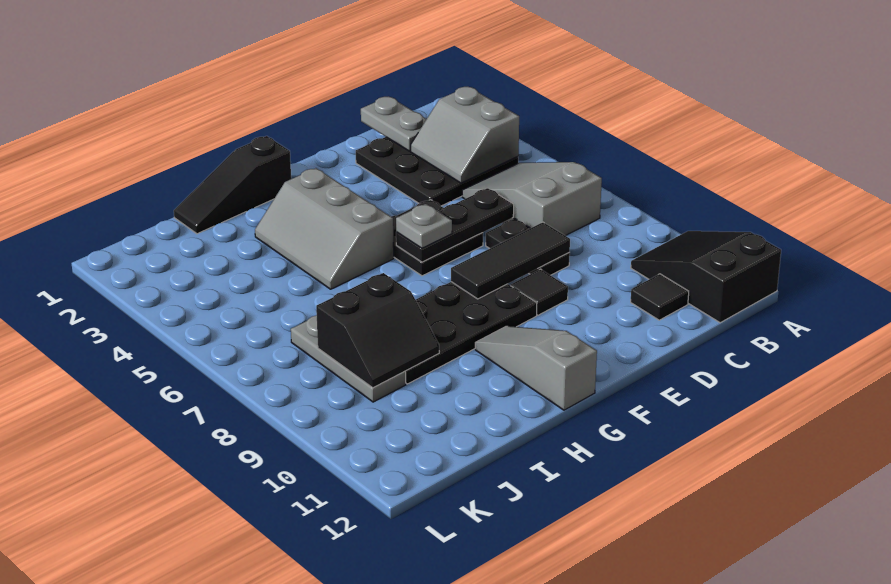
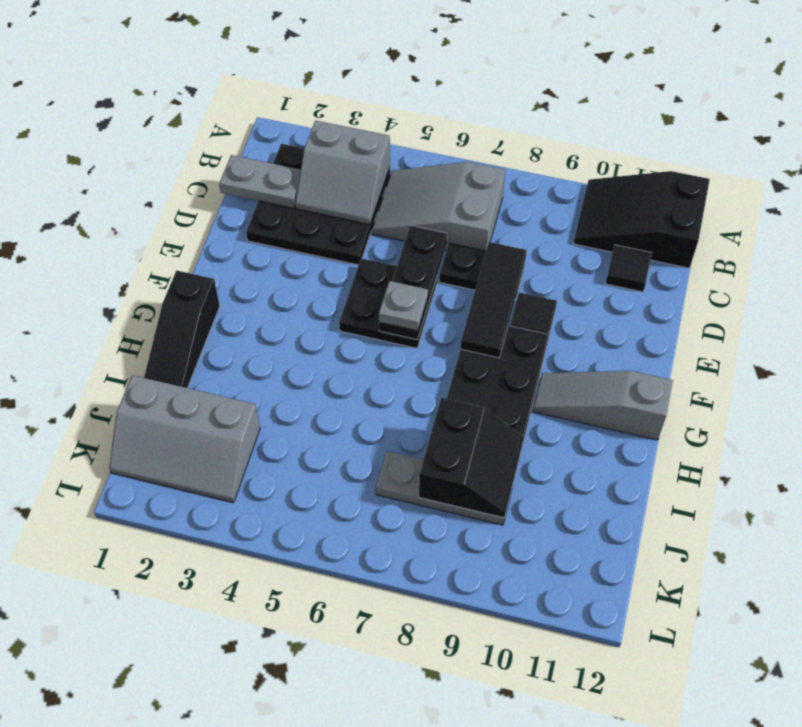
grey 2x3 slope [255,168,394,289] -> grey 2x3 slope moved to [109,375,260,503]

